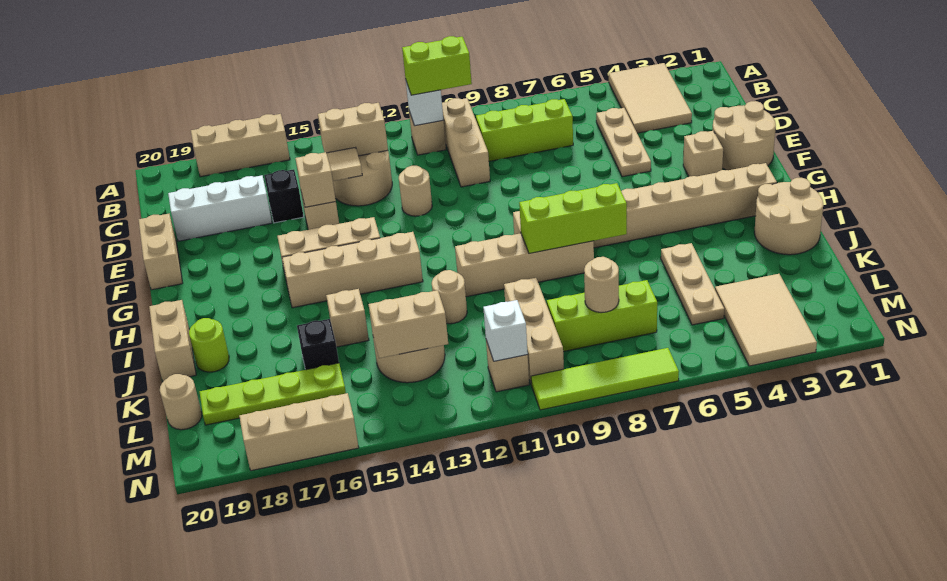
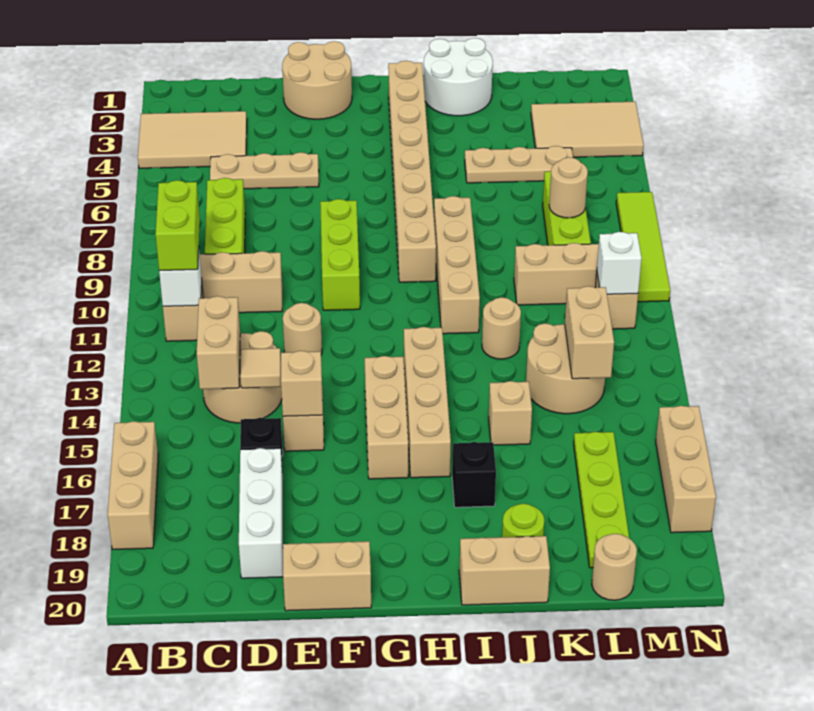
tan 1x1 brick [683,131,723,176] -> none
tan 2x2 round brick [754,178,823,255] -> white 2x2 round brick [424,38,493,116]
lime 1x3 brick [519,183,627,254] -> lime 1x3 brick moved to [320,199,360,310]
black 1x1 brick [297,319,339,370] -> black 1x1 brick moved to [452,442,496,507]

